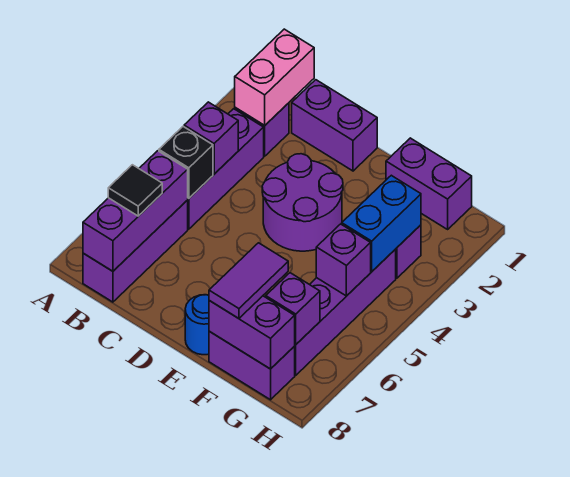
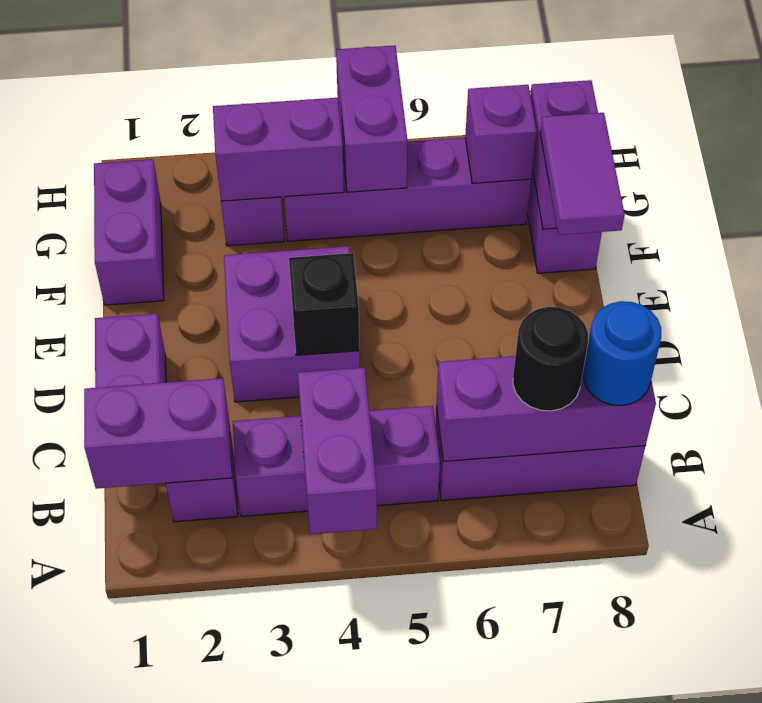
pink 1x2 brick [235,29,314,125] -> purple 1x2 brick [84,378,232,489]
purple 1x1 brick [184,102,238,174] -> purple 1x2 brick [298,367,377,534]
black 1x1 brick [159,127,213,198] -> black 1x1 brick moved to [289,253,360,356]
black 1x1 tile [108,165,162,216] -> black 1x1 round brick [513,307,588,411]
purple 2x2 round brick [262,154,343,251] -> purple 2x2 brick [224,246,360,402]
blue 1x1 round brick [185,295,209,355] -> blue 1x1 round brick moved to [584,301,661,406]
purple 1x2 tile [209,243,288,318] -> purple 1x2 tile turned to [540,113,625,235]
blue 1x2 brick [342,175,421,271] -> purple 1x2 brick [213,98,344,201]
purple 1x1 brick [316,224,371,296] -> purple 1x2 brick [336,45,408,192]

